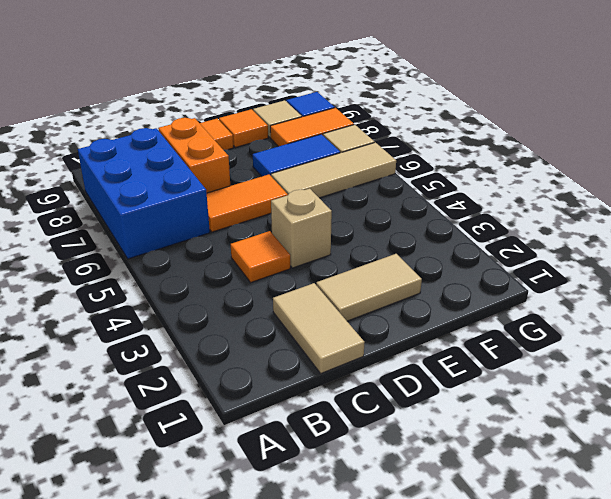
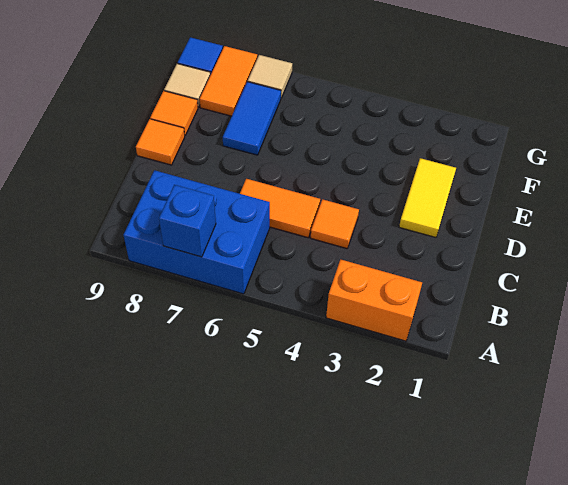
none -> blue 1x1 brick [159,185,216,257]
tan 1x2 tile [273,283,365,373] -> none
orange 1x2 tile [207,175,288,232] -> orange 1x2 tile turned to [240,179,320,238]
orange 1x2 brick [158,118,230,193] -> orange 1x2 brick moved to [326,260,422,341]
tan 1x2 tile [316,254,422,321] -> yellow 1x2 tile [399,158,456,238]
tan 1x1 brick [271,189,332,268] -> none
tan 1x3 tile [271,143,396,198] -> none

